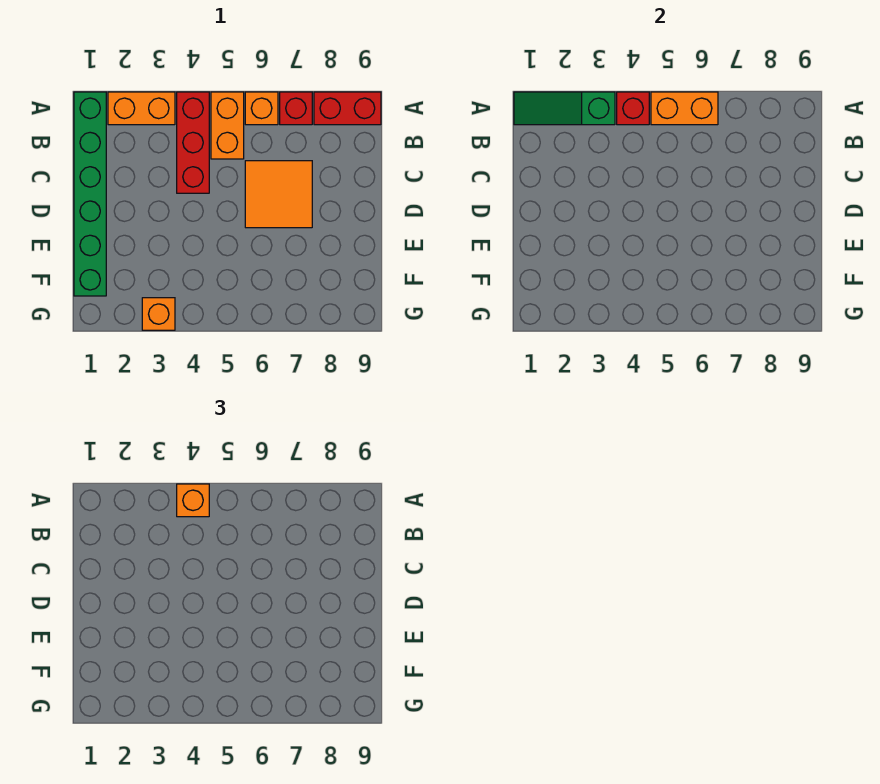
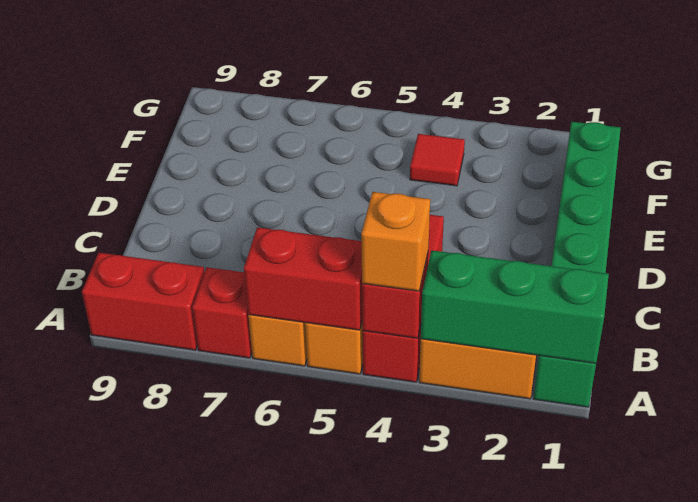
green 1x3 slope [514,92,615,125] -> green 1x3 brick [421,250,609,363]
orange 1x2 brick [651,92,718,125] -> red 1x2 brick [244,227,362,330]
orange 2x2 tile [245,161,312,228] -> none
none -> red 1x1 tile [410,134,465,186]
orange 1x1 brick [142,298,175,330] -> none

